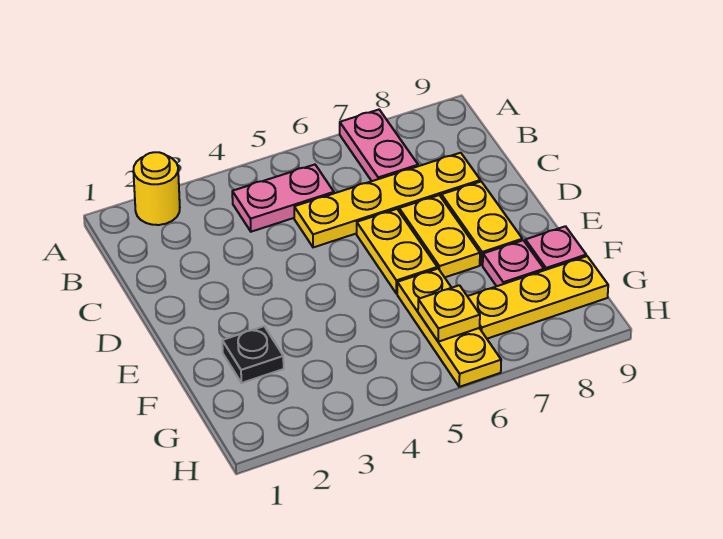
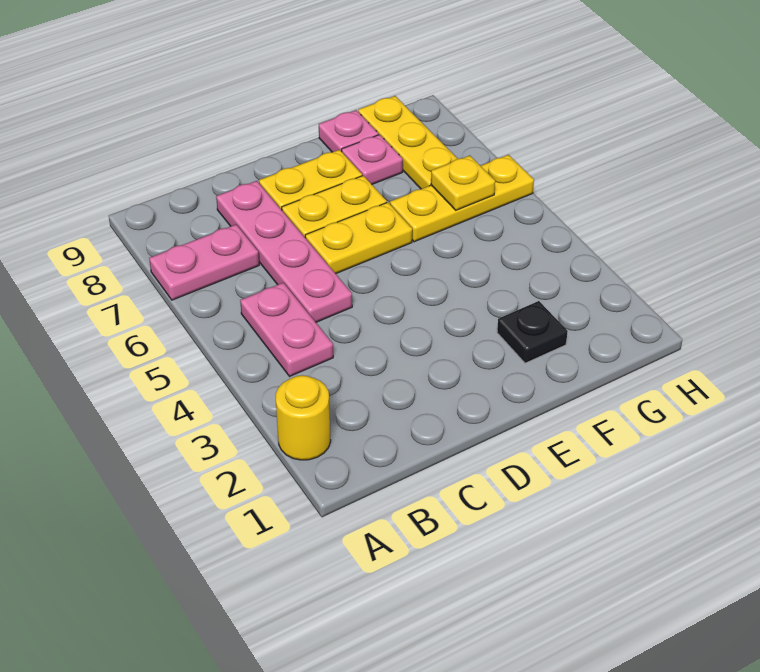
yellow 1x4 plate [294,153,480,247] -> pink 1x4 plate [216,181,352,322]

